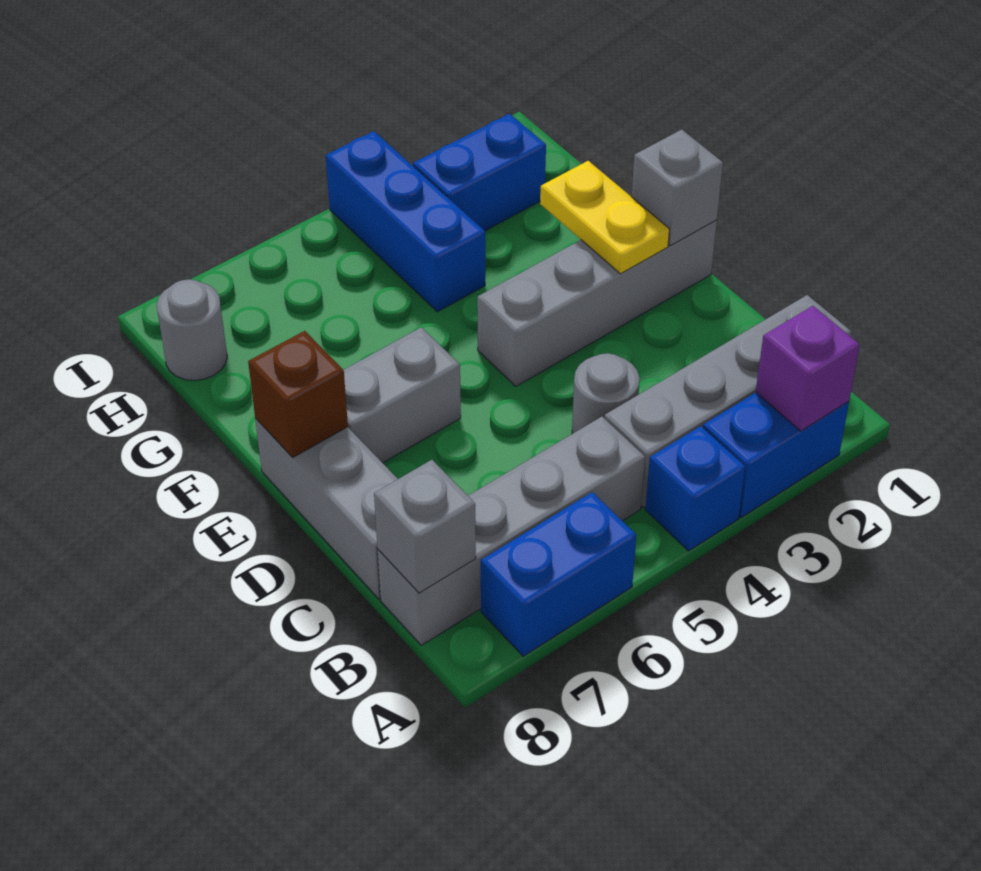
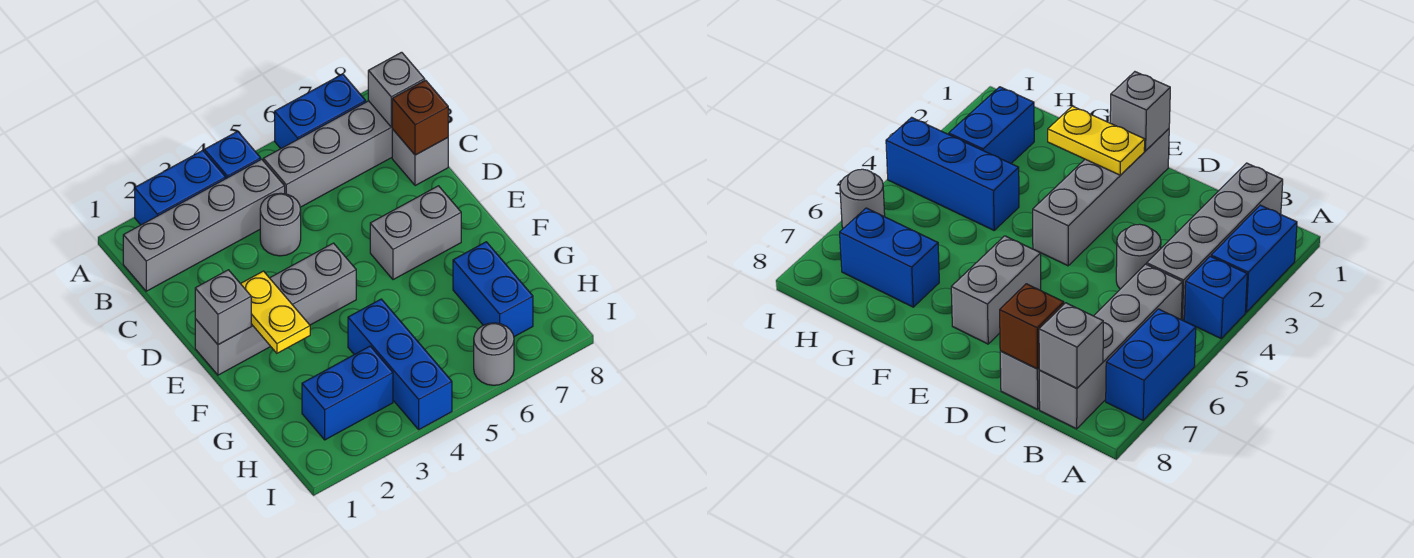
purple 1x1 brick [756,306,860,431] -> none
grey 1x3 brick [255,418,398,599] -> grey 1x1 brick [392,129,448,186]
brown 1x1 brick [248,331,348,458] -> brown 1x1 brick moved to [392,80,448,155]
none -> blue 1x2 brick [453,242,533,337]
grey 1x1 round brick [157,279,227,380] -> grey 1x1 round brick moved to [474,323,514,385]

